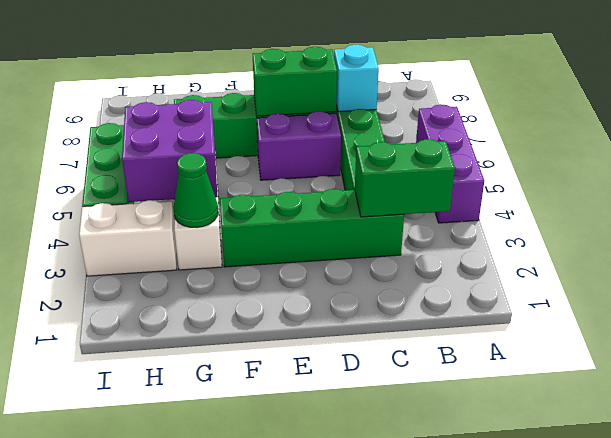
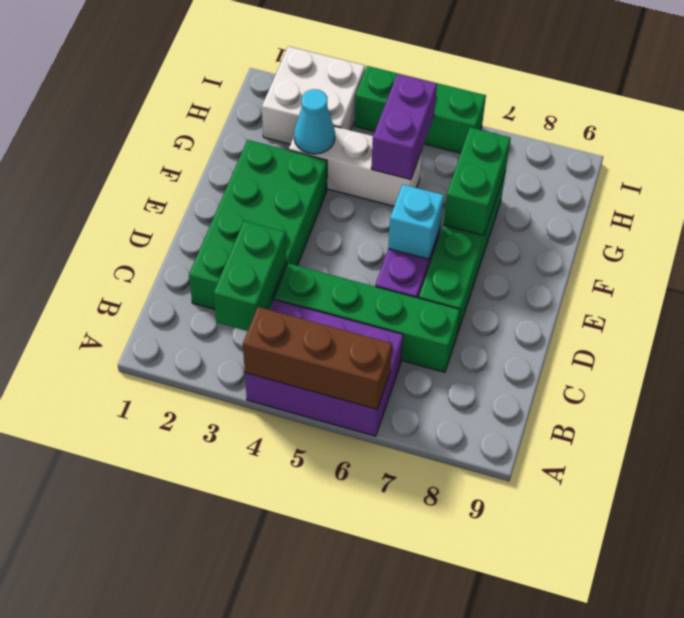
purple 1x3 brick [416,104,484,223] -> purple 2x3 brick [245,299,403,436]
none -> brown 1x3 brick [243,307,392,409]
green 1x4 brick [220,189,404,267] -> green 2x4 brick [189,140,327,310]
cyan 1x1 brick [334,45,379,112] -> cyan 1x1 brick moved to [388,185,444,259]
green 1x2 brick [253,47,337,116] -> green 1x2 brick moved to [443,127,511,236]
green 1x1 cone [173,153,218,227] -> cyan 1x1 cone [294,89,335,154]
purple 2x2 brick [122,100,217,202] -> purple 1x2 brick [371,74,437,180]
white 1x2 brick [79,200,176,276] -> white 2x2 brick [262,46,365,144]

